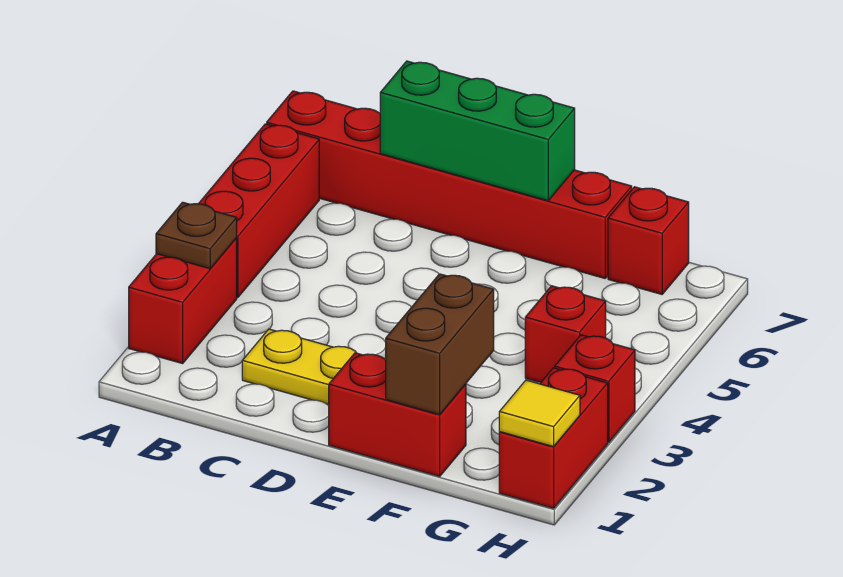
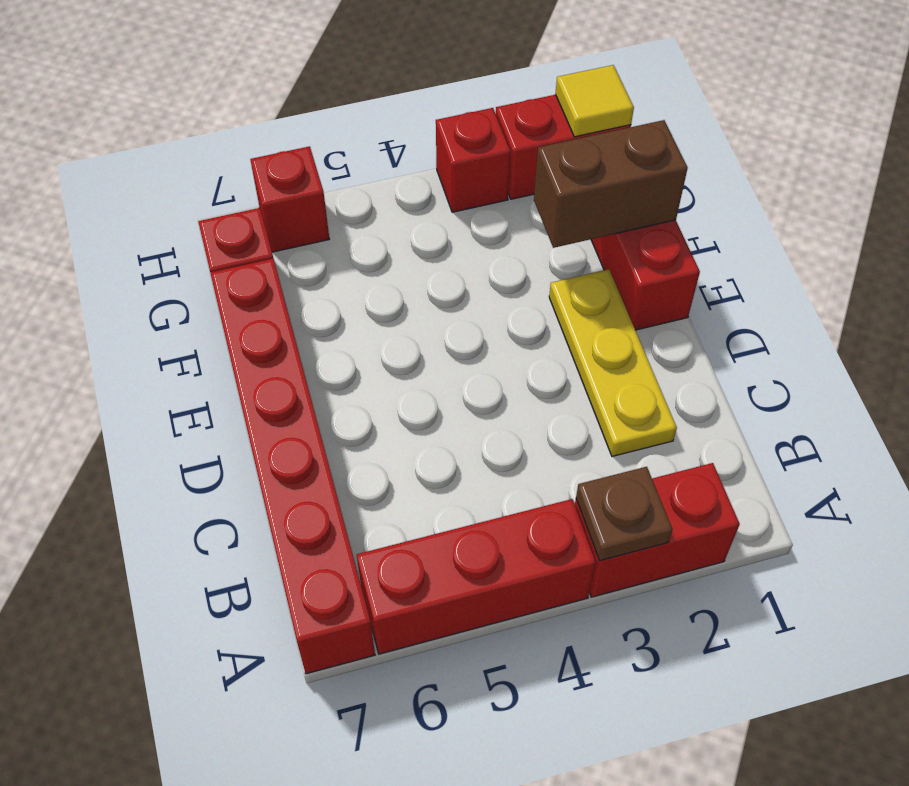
green 1x3 brick [380,61,575,201] -> none
red 1x1 brick [525,286,606,382] -> red 1x1 brick moved to [250,146,329,252]

